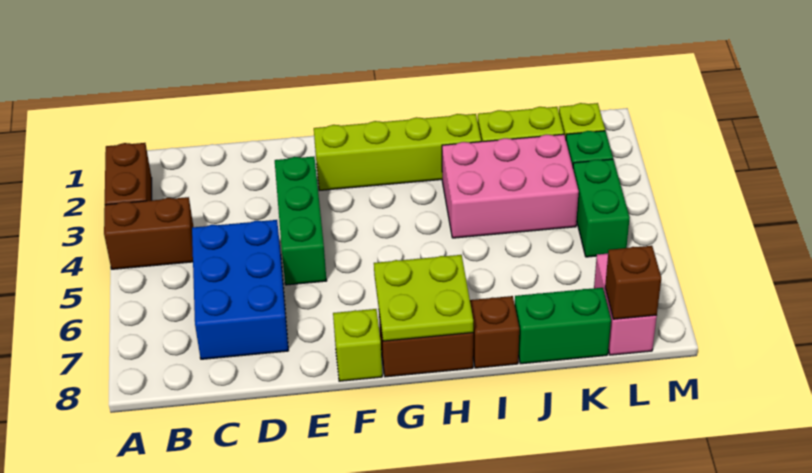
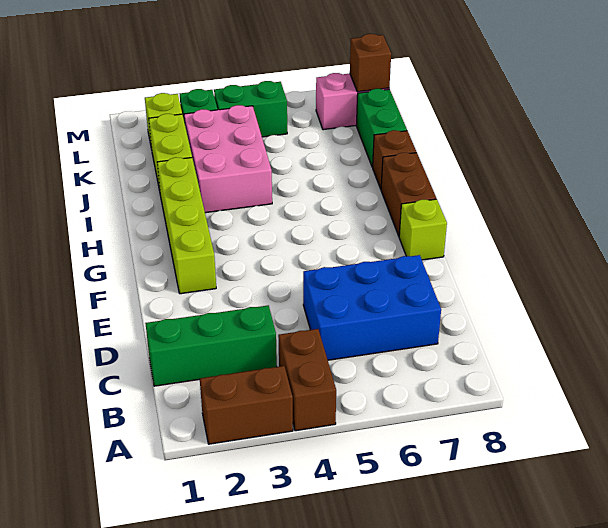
green 1x3 brick [275,157,327,285] -> green 1x3 brick moved to [145,305,277,386]
lime 2x2 plate [374,255,473,341] -> none

